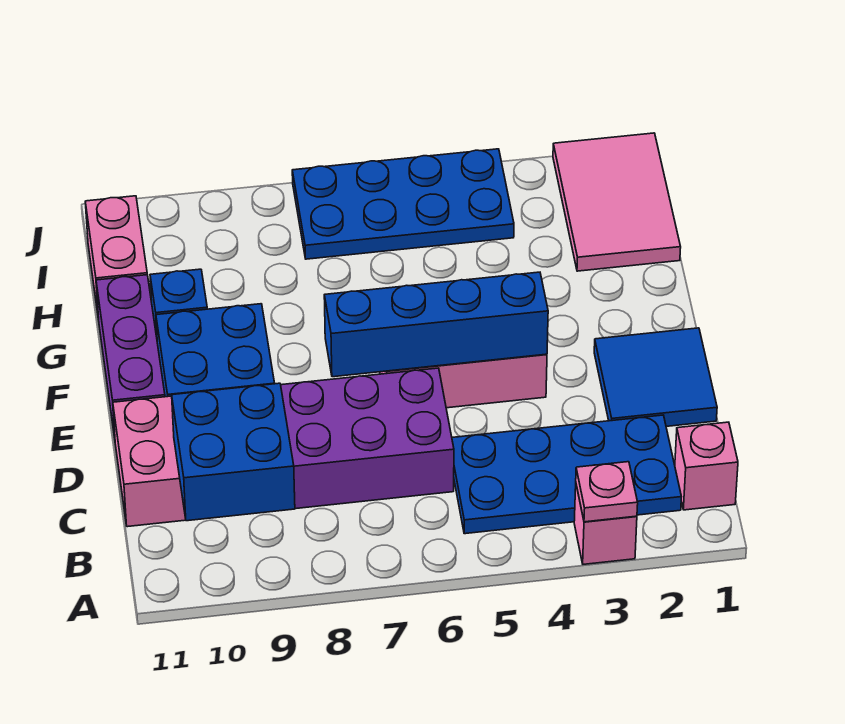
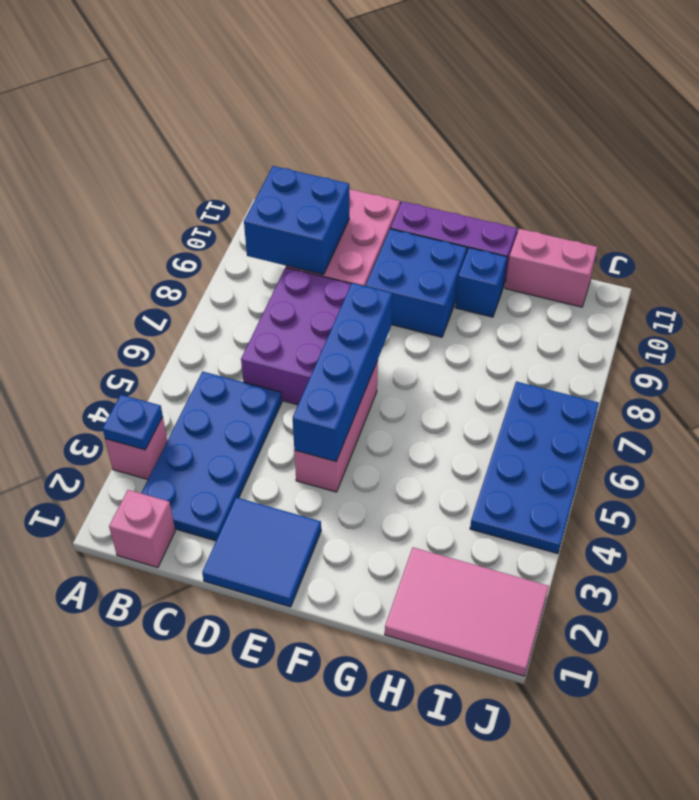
pink 1x1 plate [576,462,638,522] -> blue 1x1 plate [103,395,163,450]

